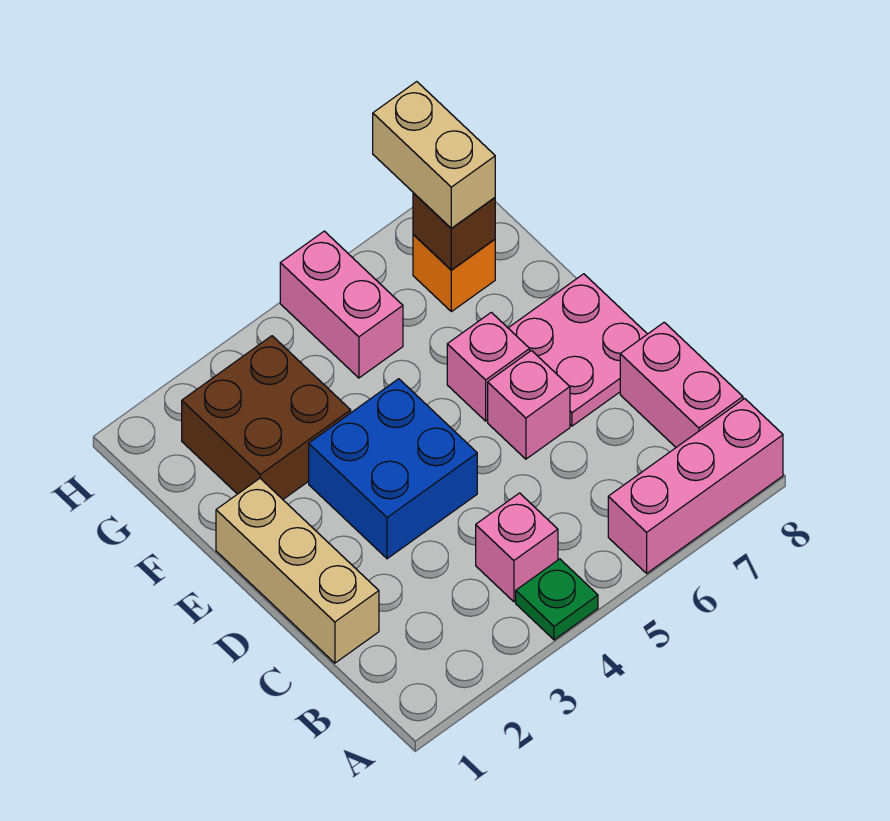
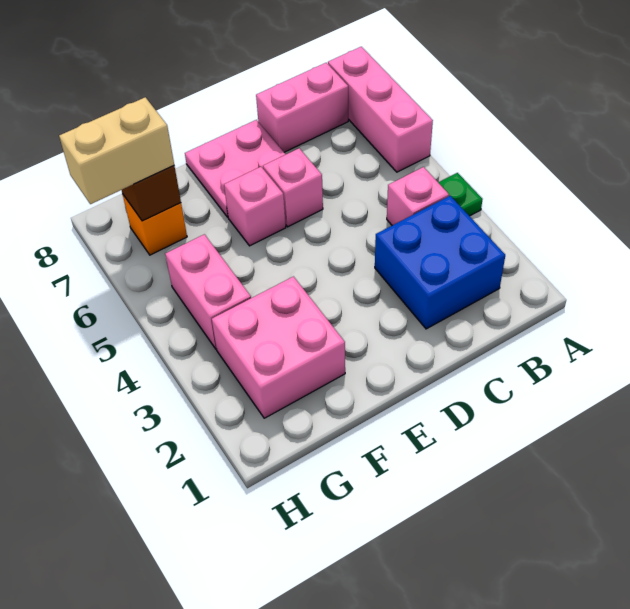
tan 1x3 brick [216,478,379,663] -> none
blue 2x2 brick [309,379,477,559] -> blue 2x2 brick moved to [375,196,505,329]
brown 2x2 brick [182,336,351,499] -> pink 2x2 brick [212,277,345,418]
pink 1x2 brick [280,231,403,378] -> pink 1x2 brick turned to [165,234,251,349]

